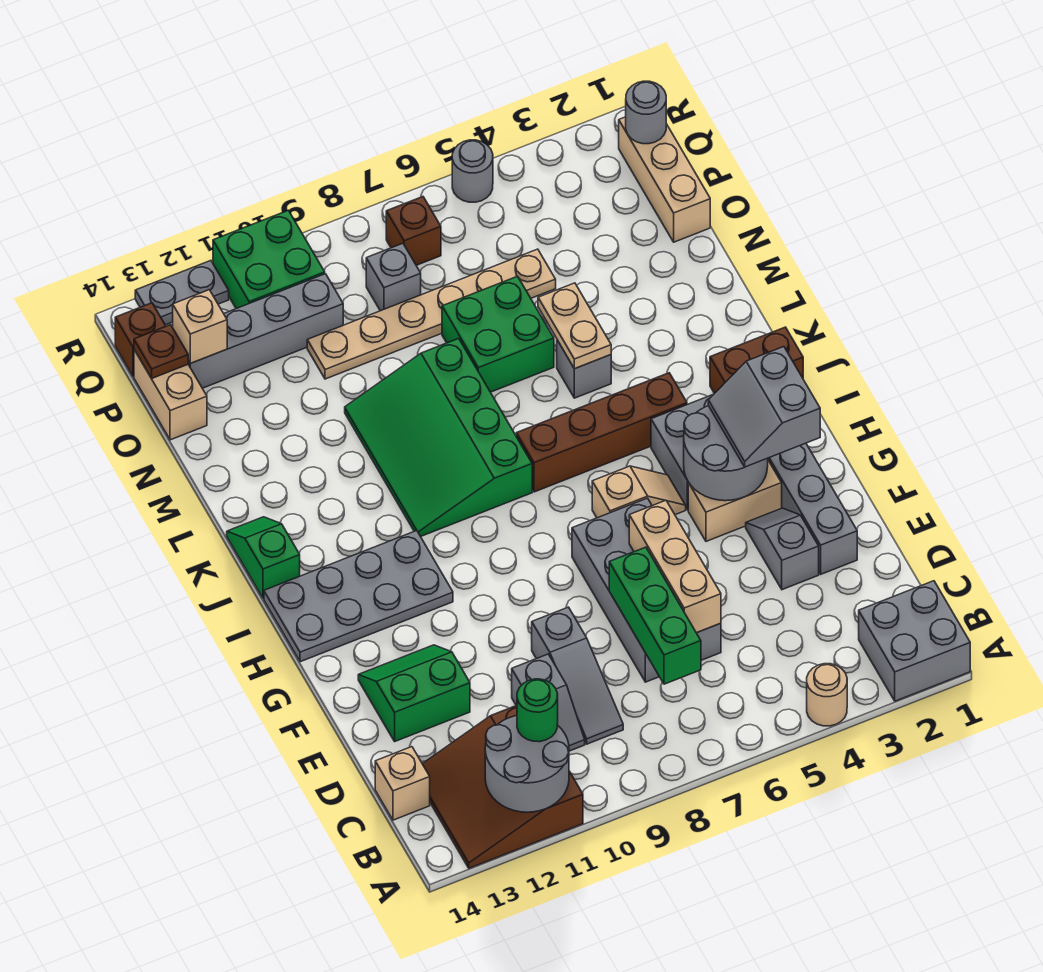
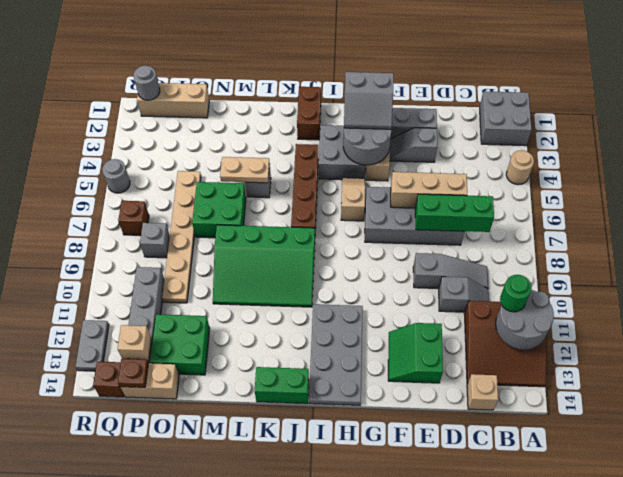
green 1x2 slope [227,517,300,598] -> green 1x2 brick [255,367,309,404]
green 2x2 brick [213,210,325,309] -> green 2x2 brick moved to [150,314,210,375]

